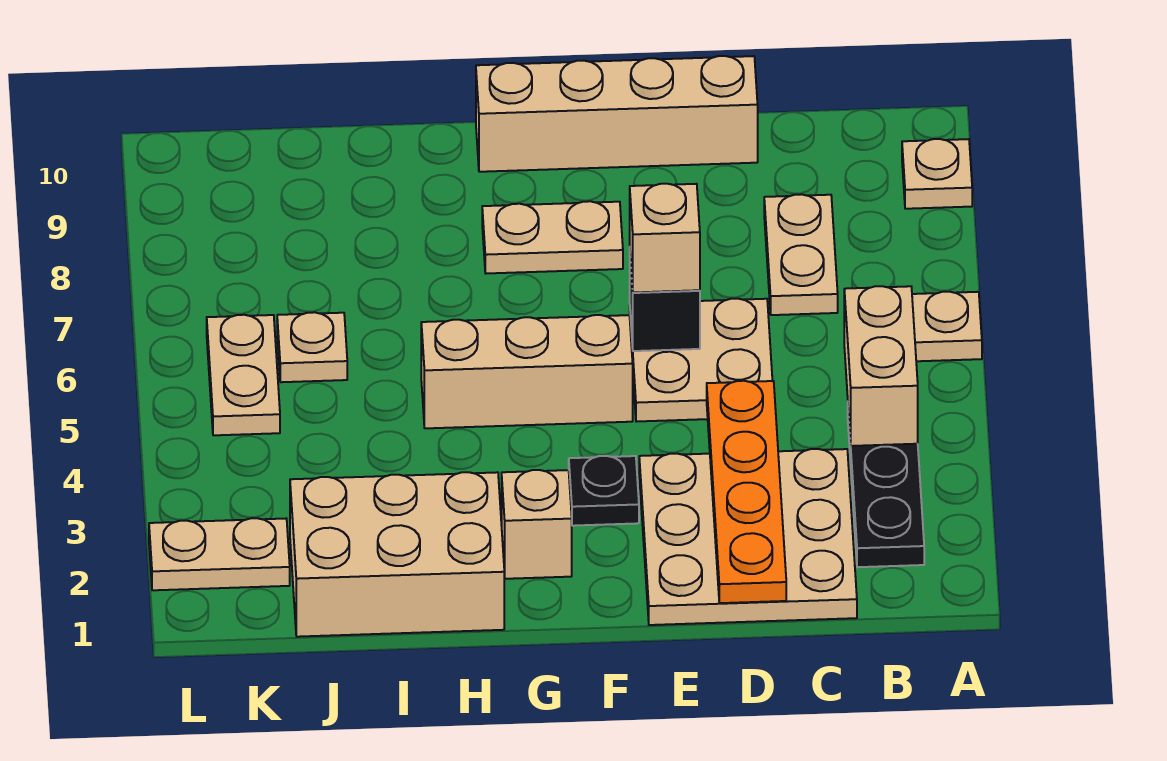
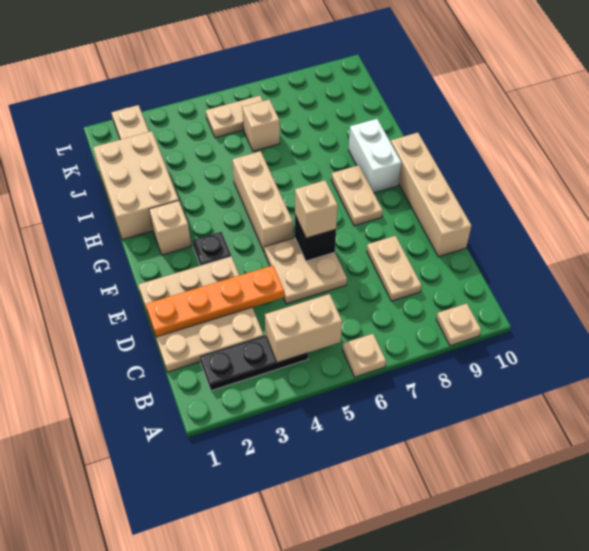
tan 1x2 plate [764,194,838,315] -> tan 1x2 plate turned to [367,236,422,301]
none -> white 1x2 brick [349,119,401,193]
tan 1x1 plate [277,312,347,382] -> tan 1x1 brick [242,100,280,151]

